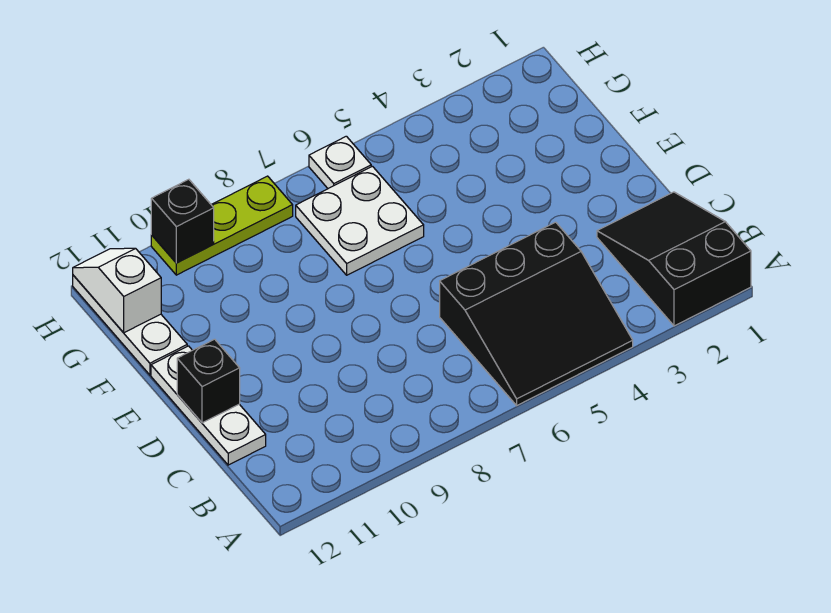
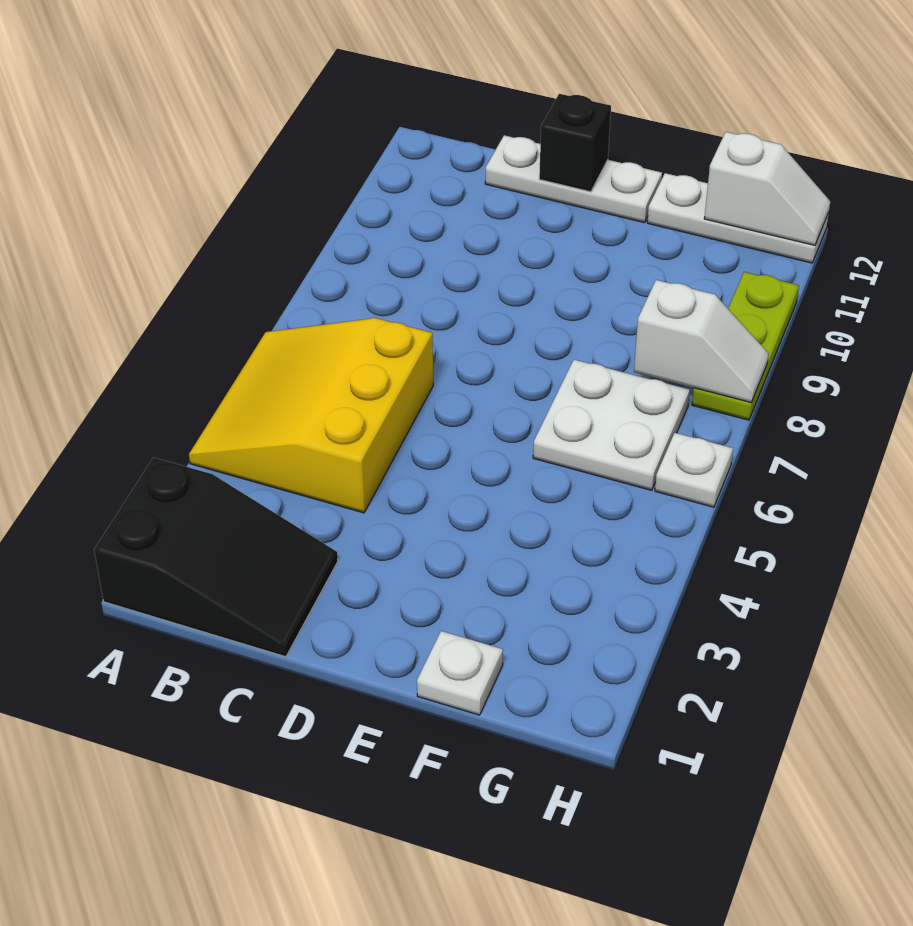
black 3x3 slope [440,222,633,405] -> yellow 3x3 slope [189,318,433,513]
none -> white 1x1 plate [417,631,503,715]
none -> white 1x2 slope [634,280,769,402]
black 1x1 brick [151,179,214,263] -> none

